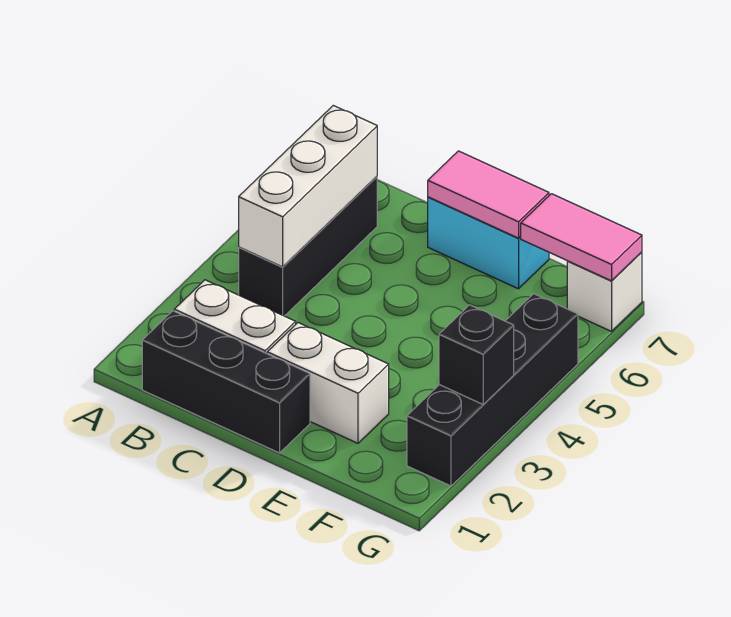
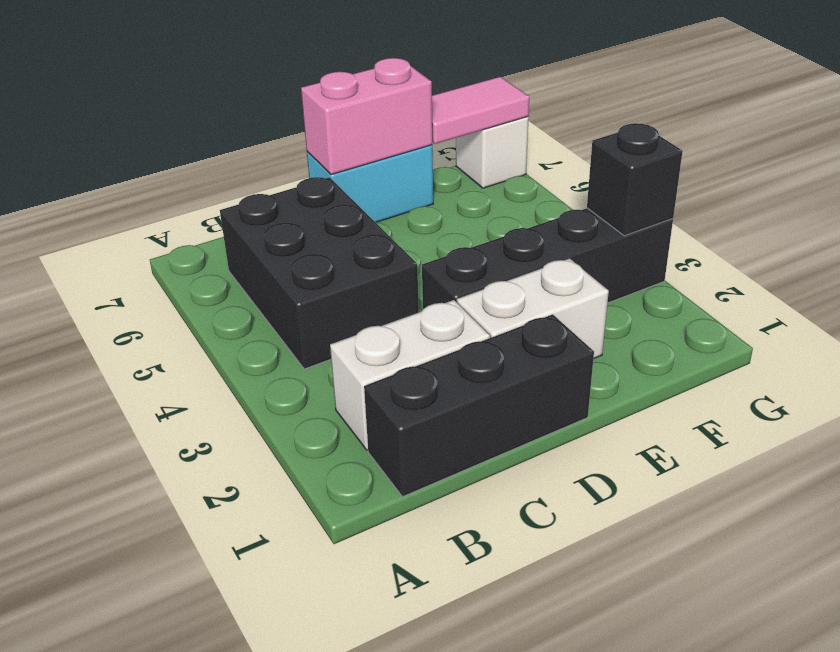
black 1x3 brick [239,177,377,316] -> black 2x3 brick [220,177,419,369]
white 1x3 brick [239,106,377,267] -> none
pink 1x2 tile [428,151,549,238] -> pink 1x2 brick [301,58,432,175]
black 1x4 brick [407,294,578,486] -> black 1x4 brick turned to [422,208,673,309]

